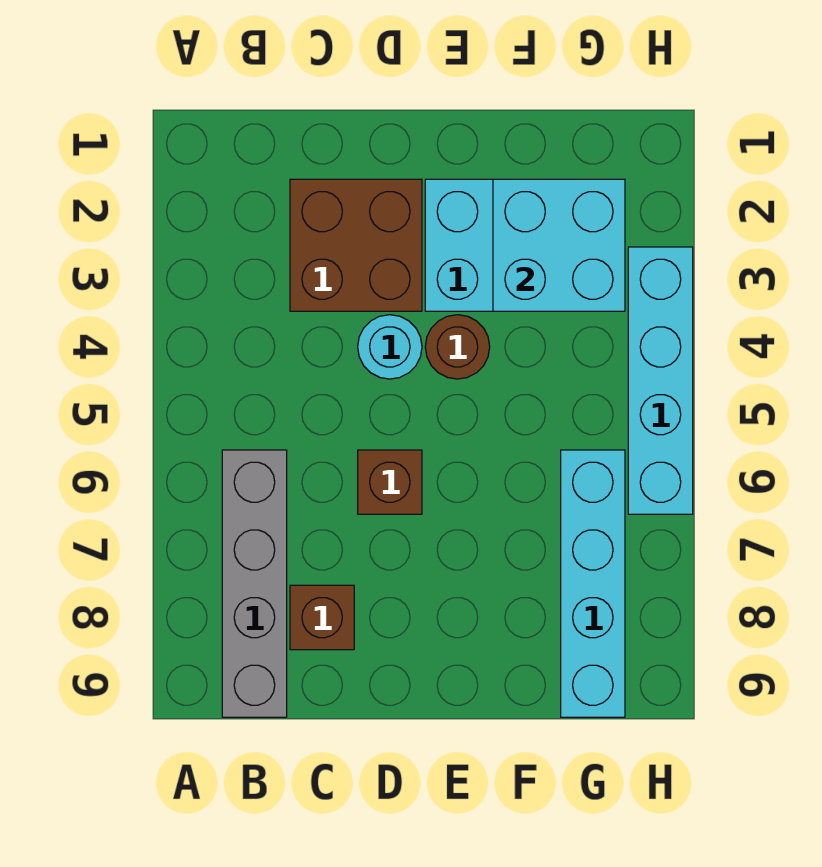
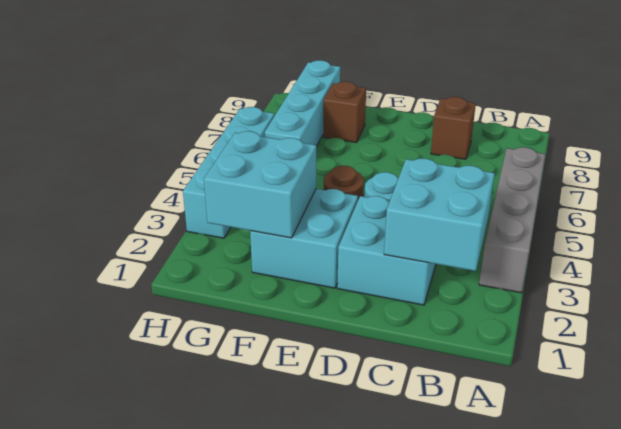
none -> cyan 2x2 brick [384,158,495,271]
grey 1x4 brick [222,450,287,717] -> grey 1x4 brick moved to [479,147,545,293]
brown 2x2 brick [290,179,422,311] -> cyan 2x2 brick [337,196,436,305]
brown 1x1 brick [358,450,422,514] -> brown 1x1 brick moved to [323,82,366,143]

